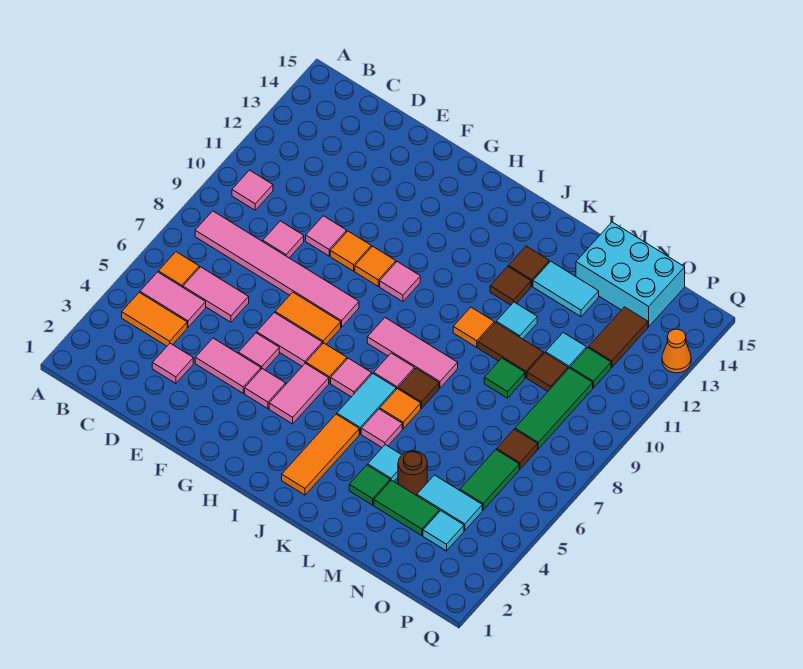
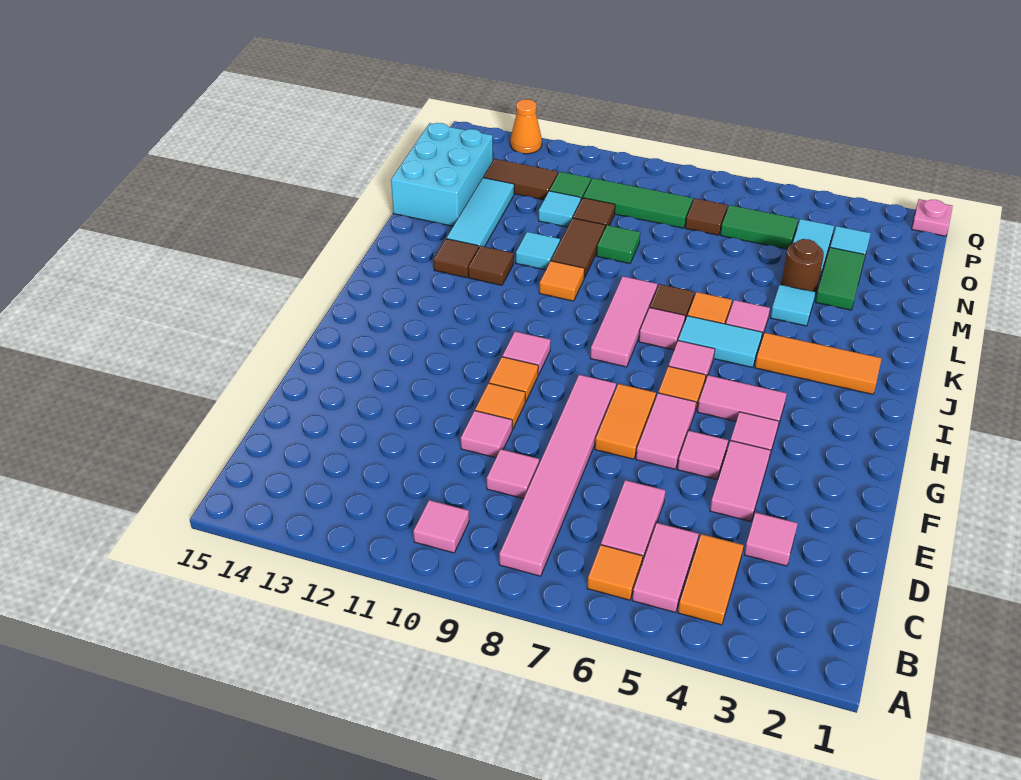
green 1x1 tile [349,465,390,505] -> none
cyan 1x2 tile [533,261,599,317] -> cyan 1x3 tile [447,178,514,247]
none -> pink 1x1 plate [912,199,953,236]

